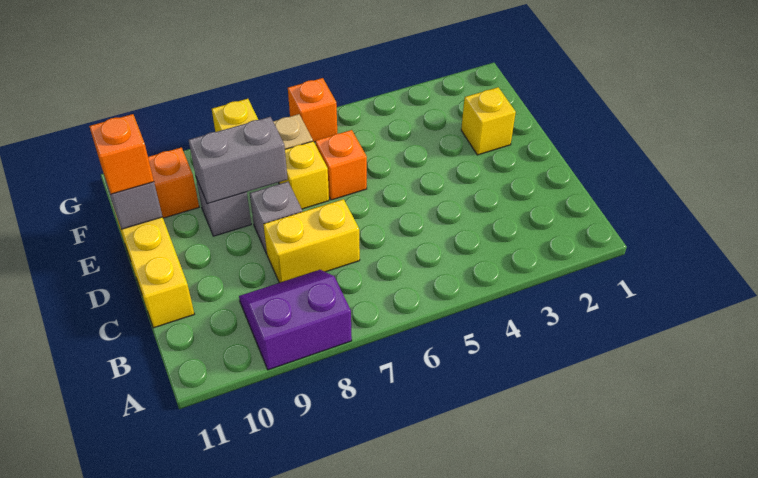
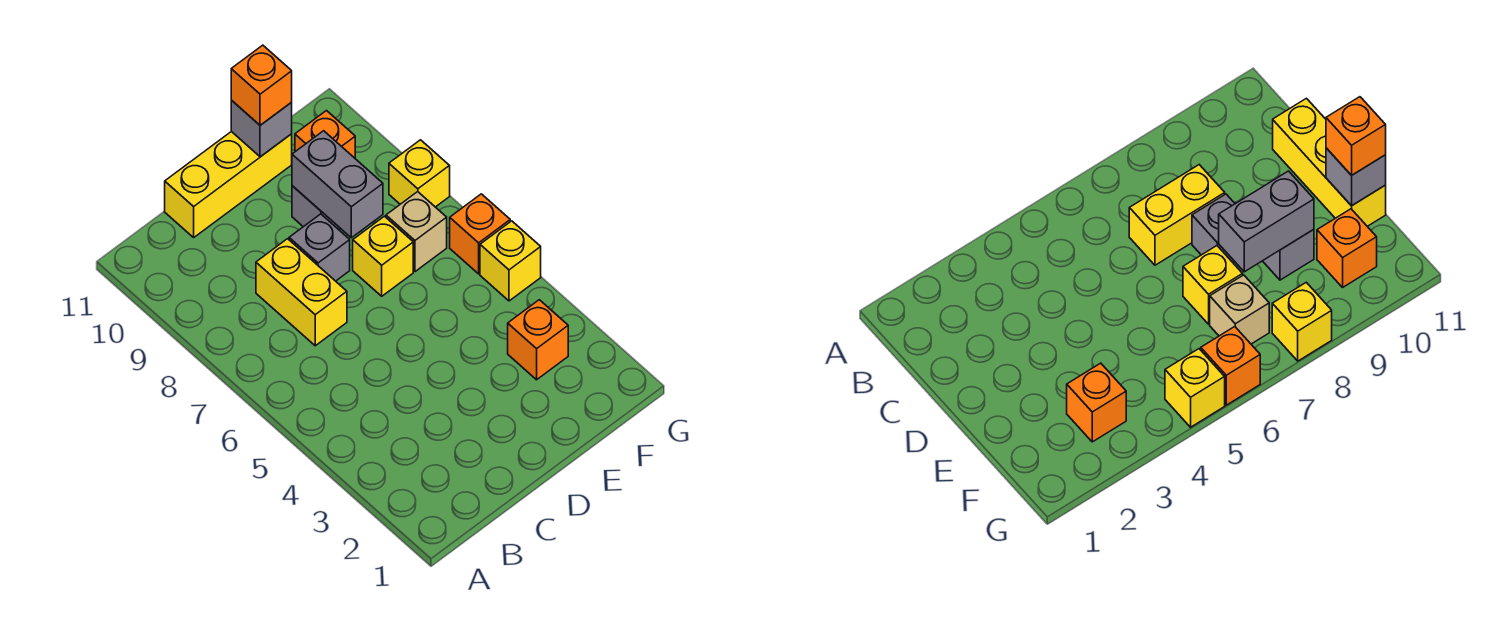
purple 2x2 slope [239,270,352,370] -> none
yellow 1x1 brick [461,87,516,155] -> yellow 1x1 brick moved to [480,221,541,301]
orange 1x1 brick [315,130,367,200] -> orange 1x1 brick moved to [508,300,568,380]

